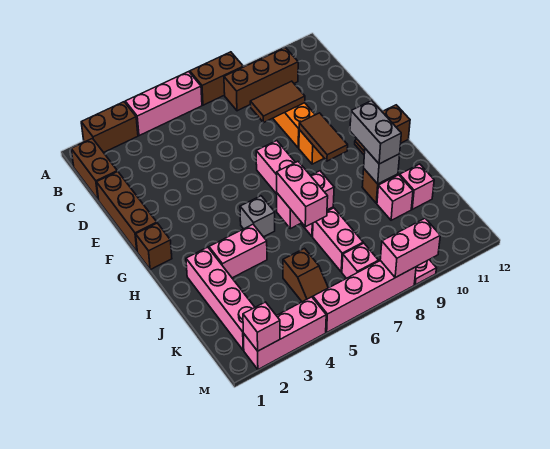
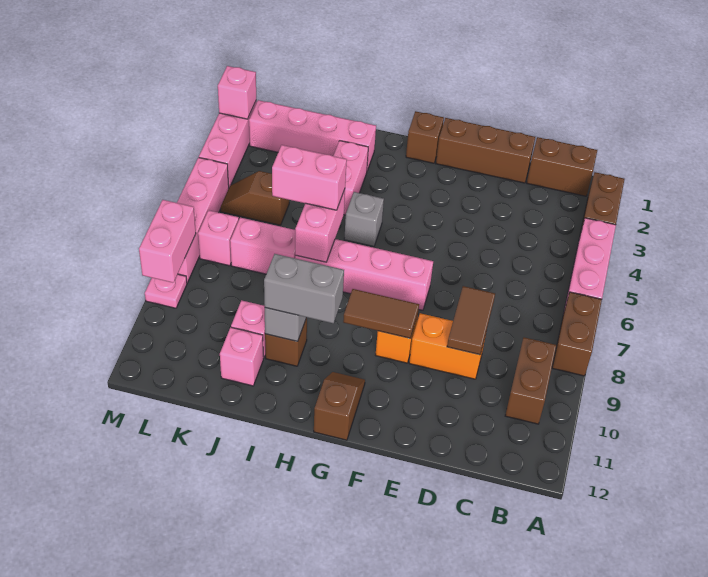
brown 1x3 brick [224,48,298,111] -> brown 1x2 brick [505,337,557,424]

